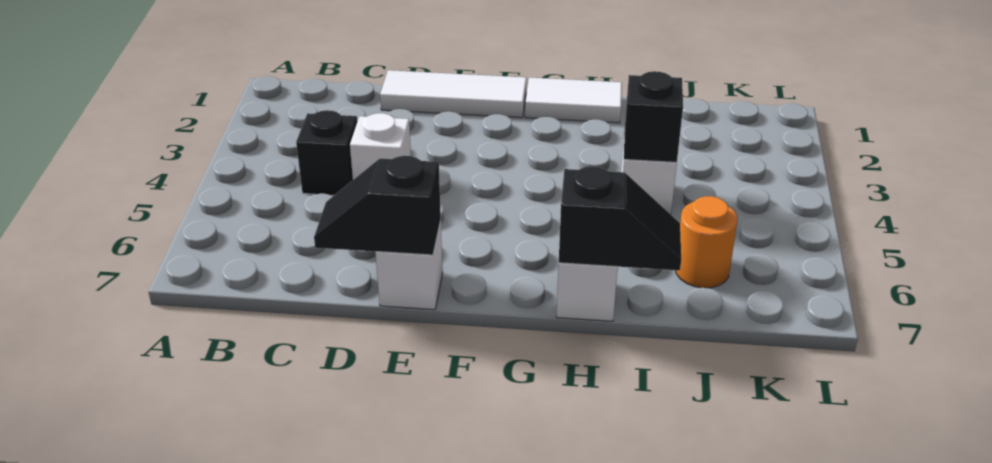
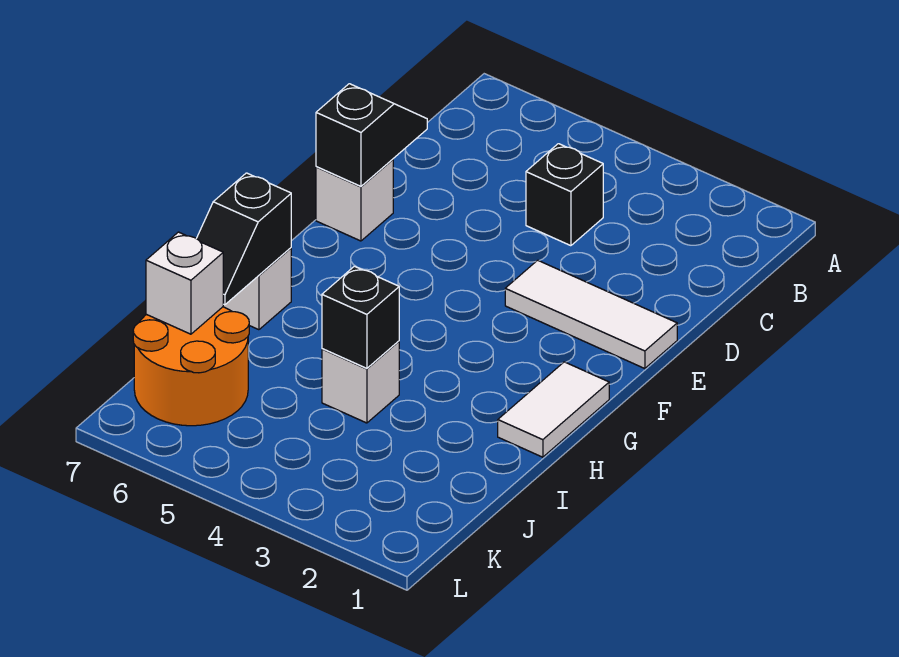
white 1x3 tile [380,70,527,118] -> white 1x3 tile turned to [505,260,677,369]
white 1x1 brick [350,113,411,180] -> white 1x1 brick moved to [146,232,223,334]
orange 1x1 round brick [675,196,738,288] -> orange 2x2 round brick [133,307,249,426]

